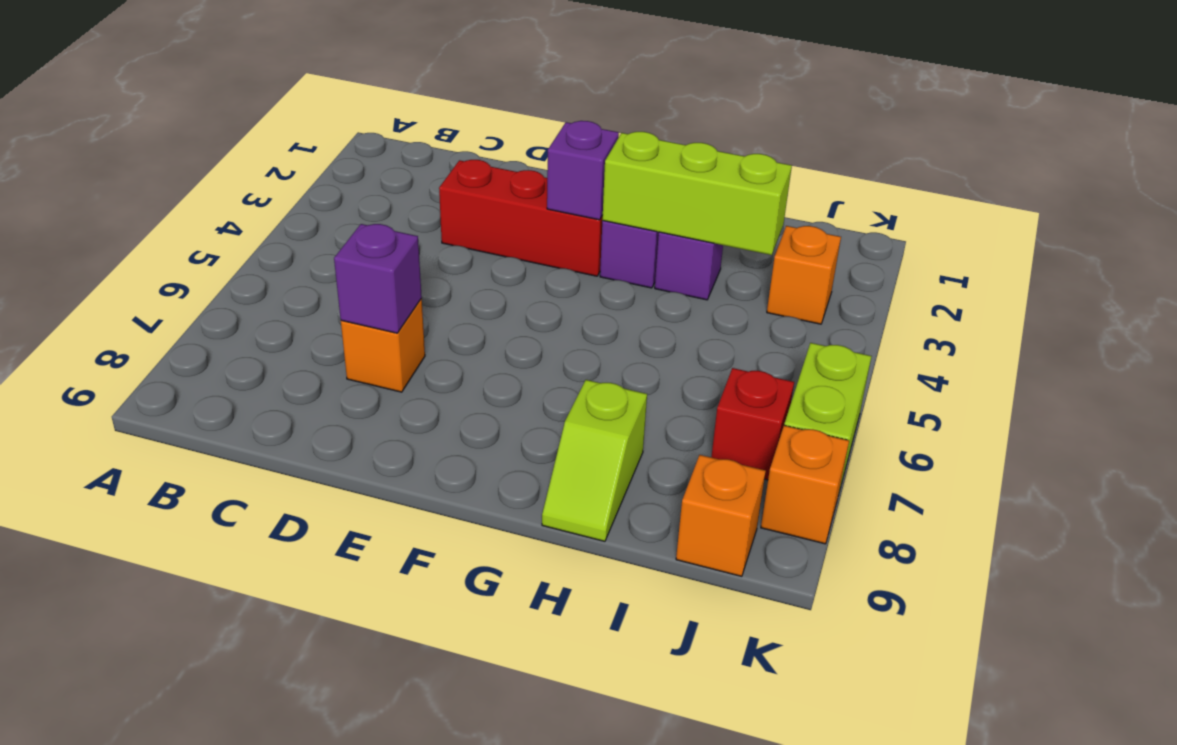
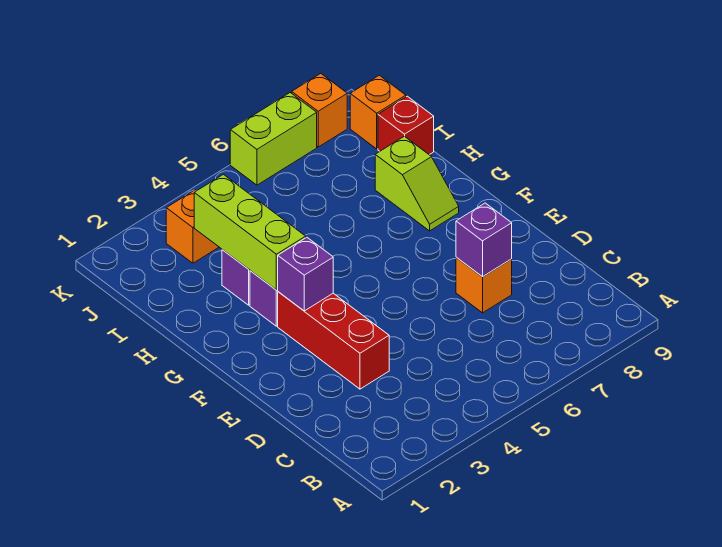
lime 1x2 slope [542,380,647,541] -> lime 1x2 slope turned to [375,136,459,231]
red 1x1 brick [711,368,794,480] -> red 1x1 brick moved to [378,96,434,155]

